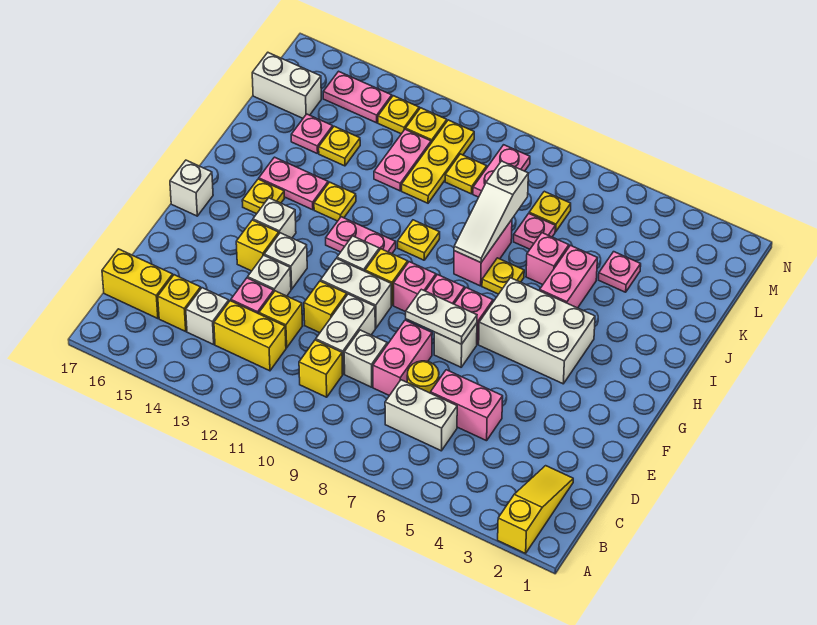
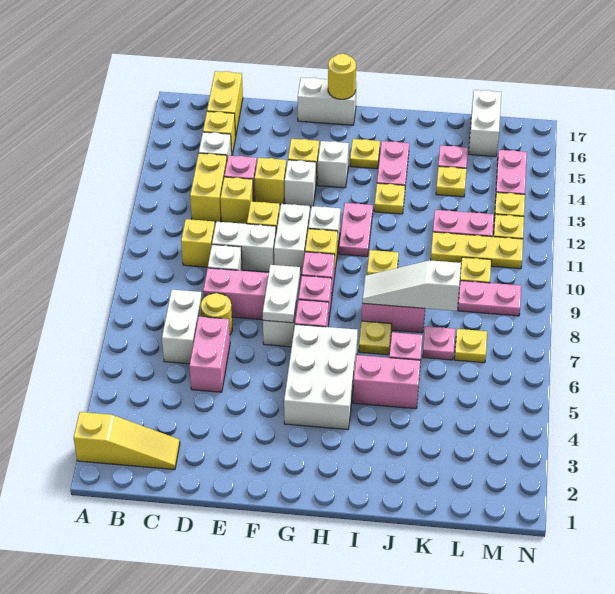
white 1x1 brick [248,255,291,296] -> yellow 1x1 brick [254,158,286,205]
white 1x1 brick [170,160,213,216] -> white 1x2 brick [298,77,357,125]
none -> yellow 1x1 round brick [328,54,356,99]
pink 1x1 plate [599,252,641,292] -> none

